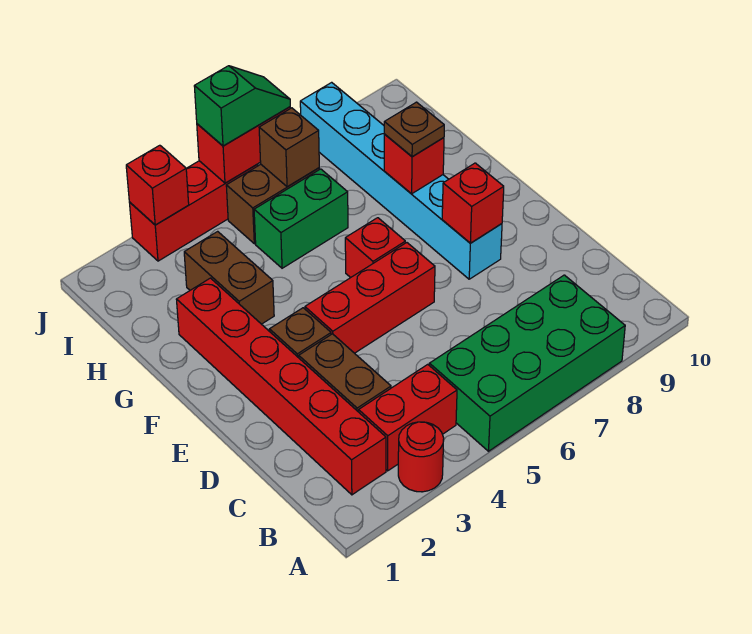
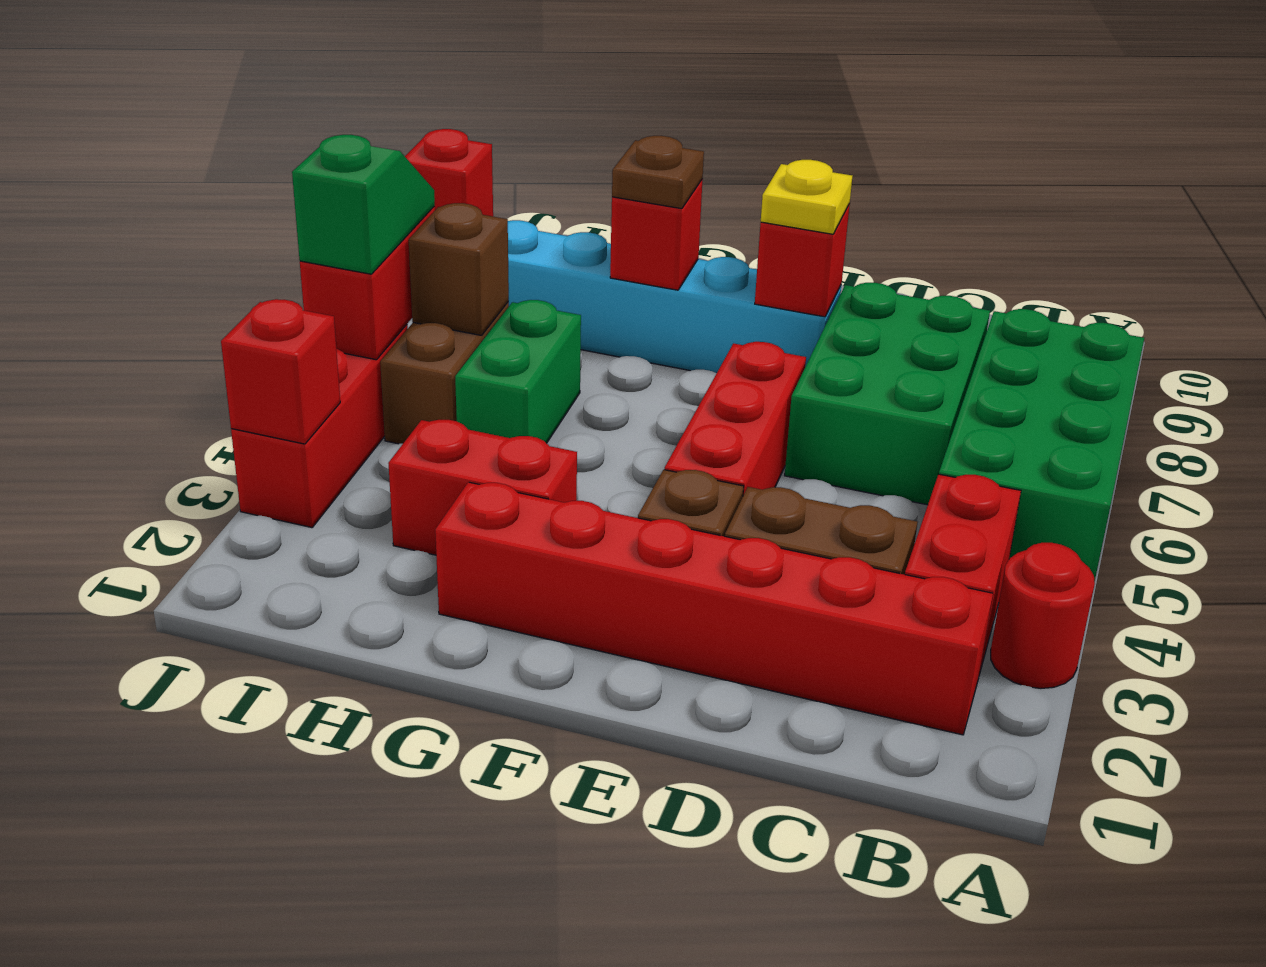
none -> green 2x3 brick [785,283,990,505]
none -> yellow 1x1 plate [761,160,852,234]
red 1x1 brick [345,218,405,278] -> red 1x1 brick moved to [405,129,493,216]
brown 1x2 brick [184,231,274,324] -> red 1x2 brick [388,420,577,555]

